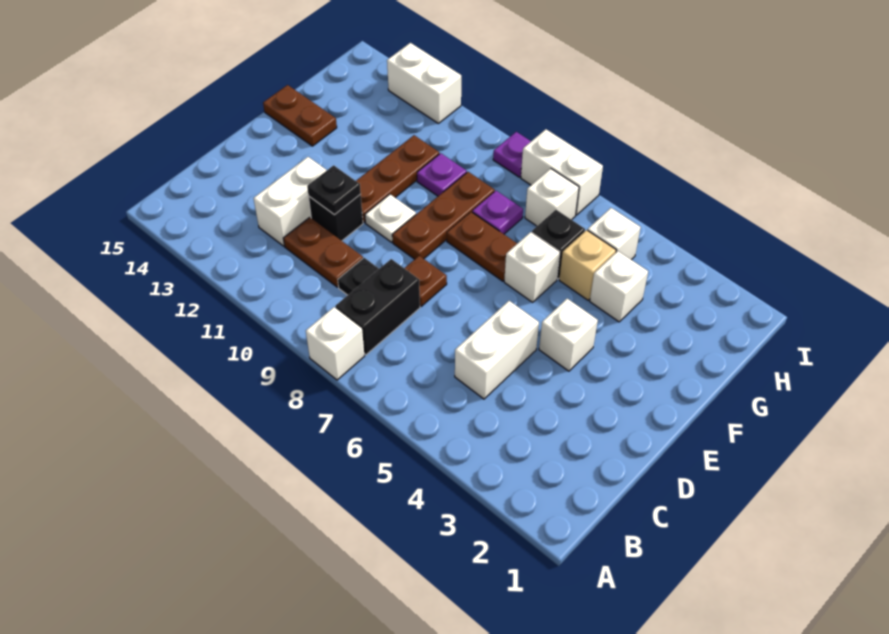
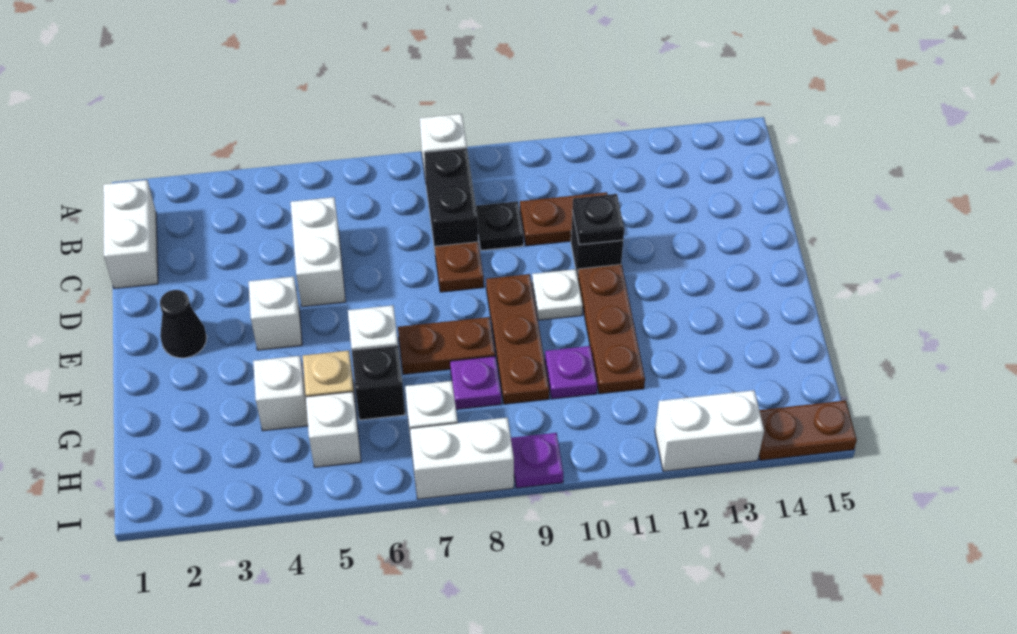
white 1x2 brick [254,157,327,246] -> white 1x2 brick moved to [103,180,158,289]
none -> black 1x1 cone [160,290,207,358]
brown 1x2 plate [263,85,337,146] -> brown 1x2 plate moved to [759,400,857,460]

